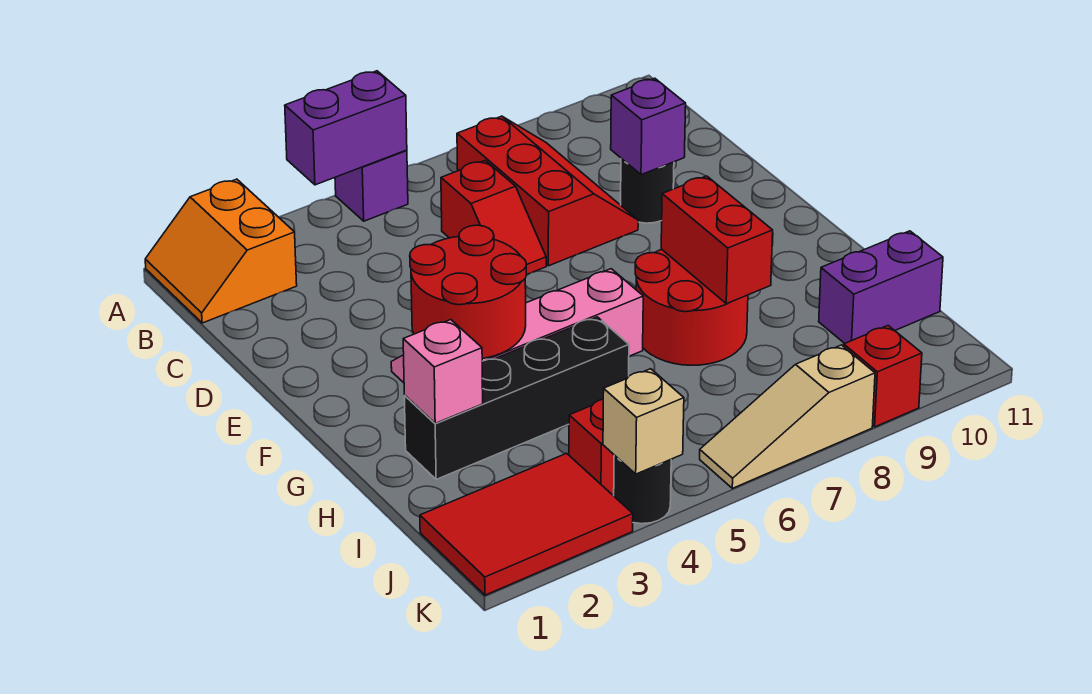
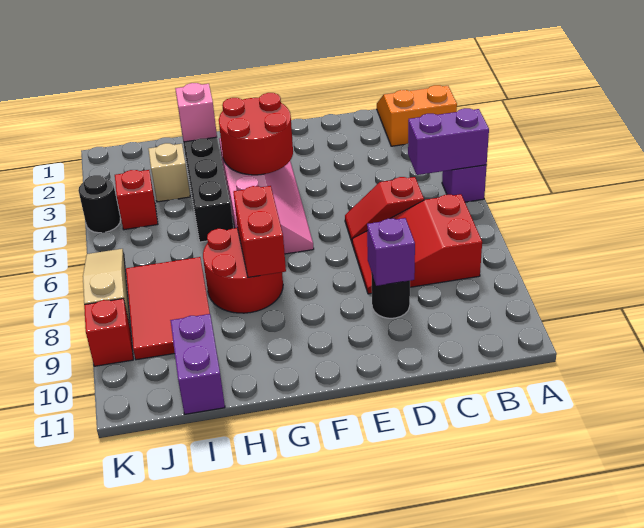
purple 1x2 brick [285,71,407,185] -> purple 1x2 brick turned to [408,108,489,175]
red 2x3 slope [457,116,638,266] -> red 2x3 slope turned to [352,194,482,294]
red 1x2 brick [661,176,773,304] -> red 1x2 brick turned to [233,186,286,277]
red 2x3 tile [420,453,633,595] -> red 2x3 tile moved to [126,257,210,360]
tan 1x1 brick [603,369,684,474] -> tan 1x1 brick moved to [149,143,190,202]

